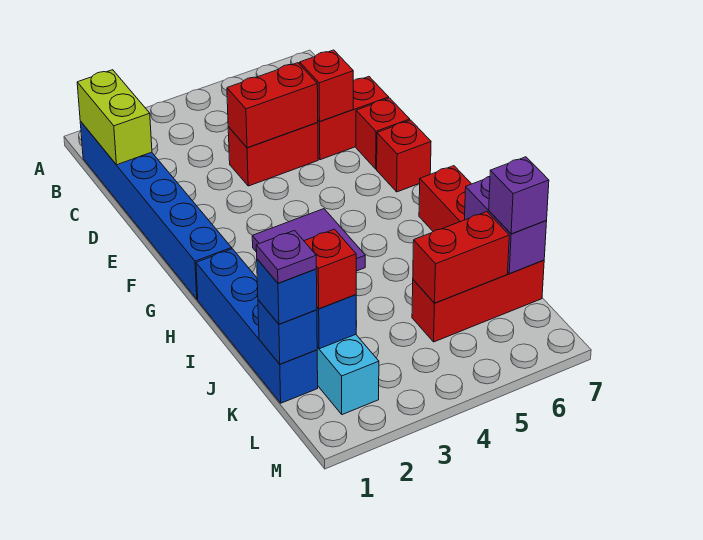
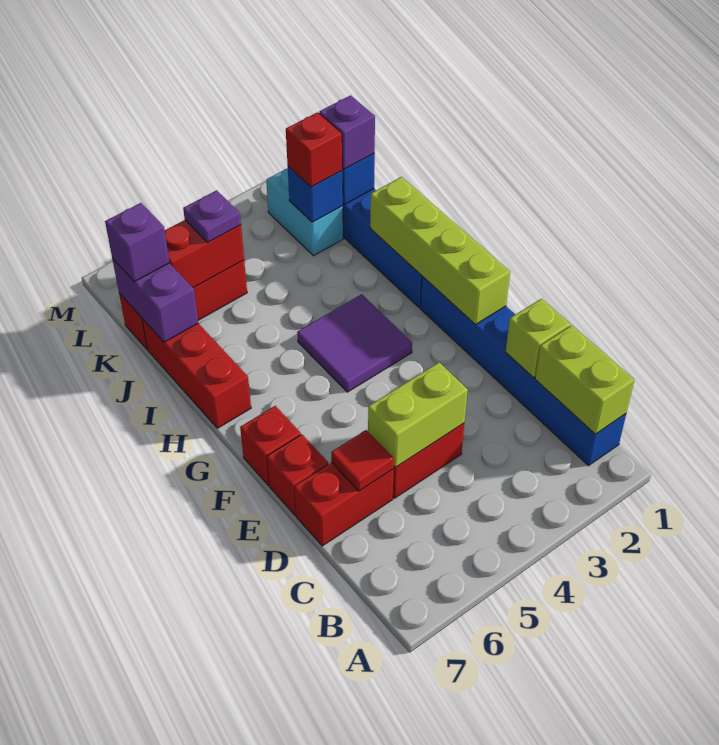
none -> lime 1x1 brick [506,299,570,378]
red 1x2 brick [227,63,318,148] -> lime 1x2 brick [368,362,468,467]
red 1x1 brick [300,50,353,122] -> red 1x1 tile [331,430,394,491]
none -> lime 1x4 brick [370,177,510,324]
blue 1x1 brick [257,259,317,324] -> purple 1x1 brick [319,95,375,169]
purple 1x1 plate [256,231,316,283] -> purple 1x1 plate moved to [183,190,241,242]

